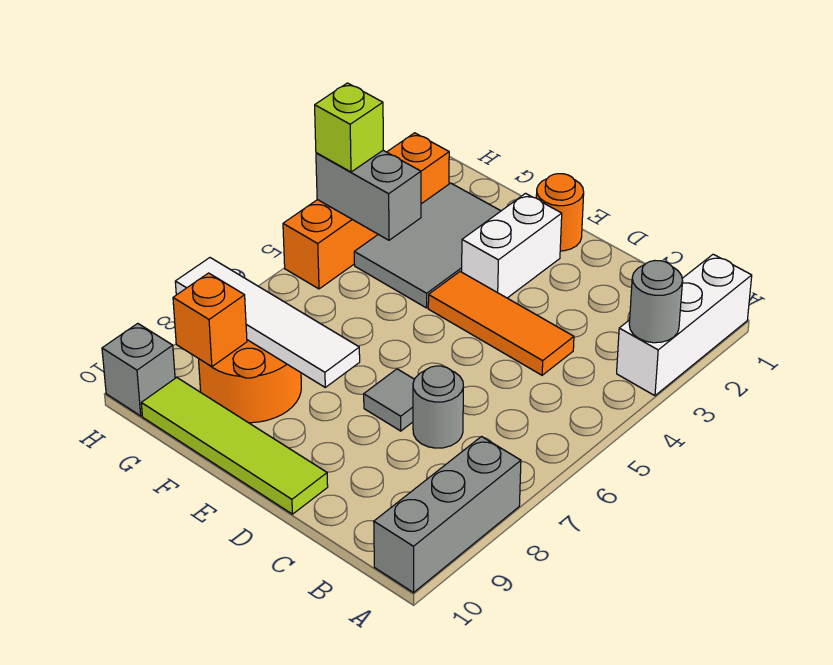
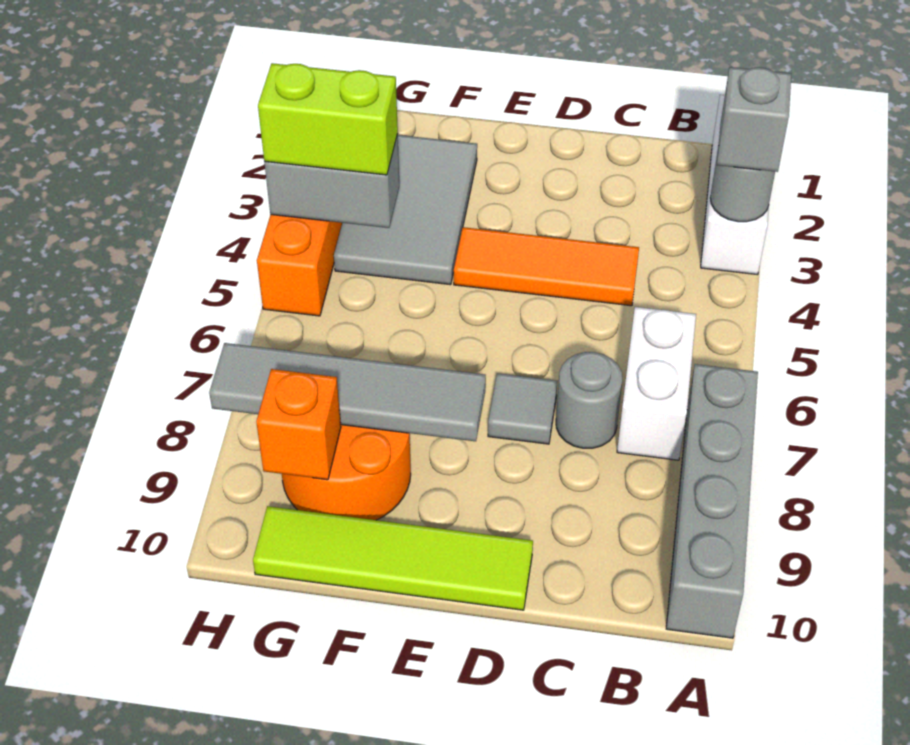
grey 1x3 brick [374,437,521,593] -> grey 1x4 brick [666,364,758,638]
orange 1x1 round brick [536,174,584,251] -> none
white 1x2 brick [462,193,562,298] -> white 1x2 brick moved to [617,307,696,460]
white 1x4 tile [175,258,360,387] -> grey 1x4 tile [209,343,486,441]
lime 1x1 brick [315,83,383,172] -> lime 1x2 brick [258,63,398,175]
grey 1x1 brick [102,323,175,416] -> grey 1x1 brick moved to [717,67,791,172]

